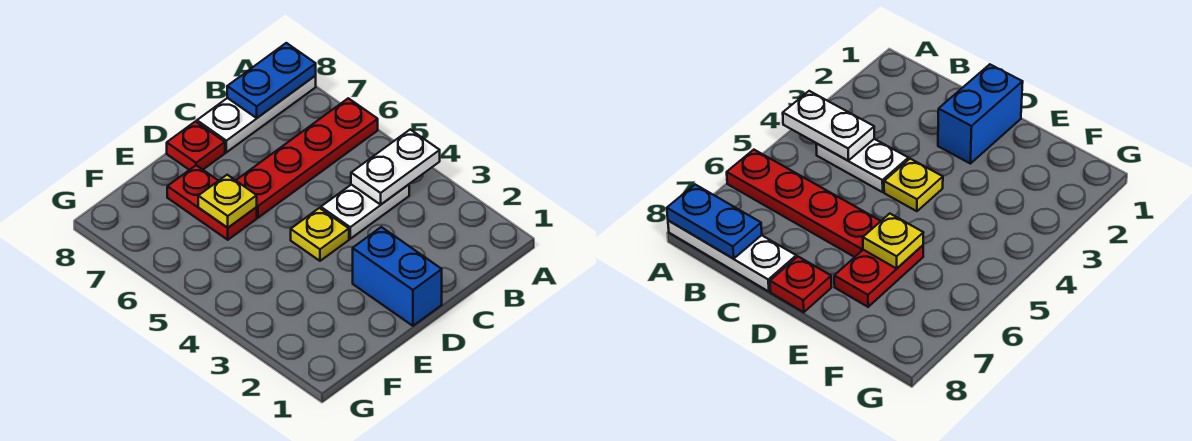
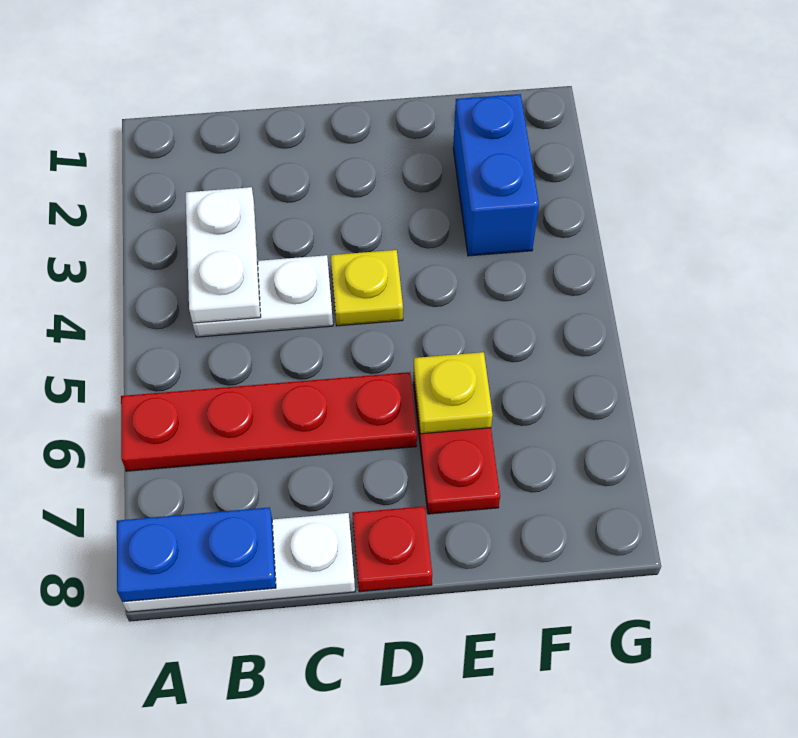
white 1x2 plate [351,129,440,205] -> white 1x2 plate turned to [186,187,261,323]
blue 1x2 brick [353,227,442,326] -> blue 1x2 brick moved to [453,94,539,256]

